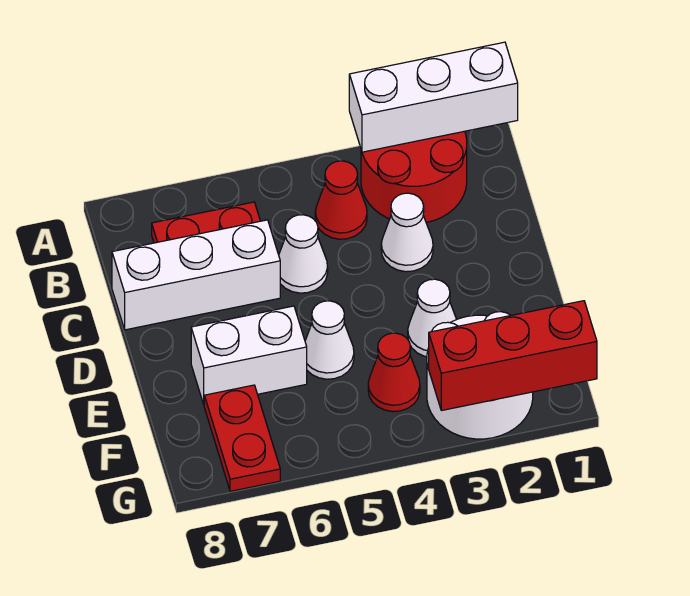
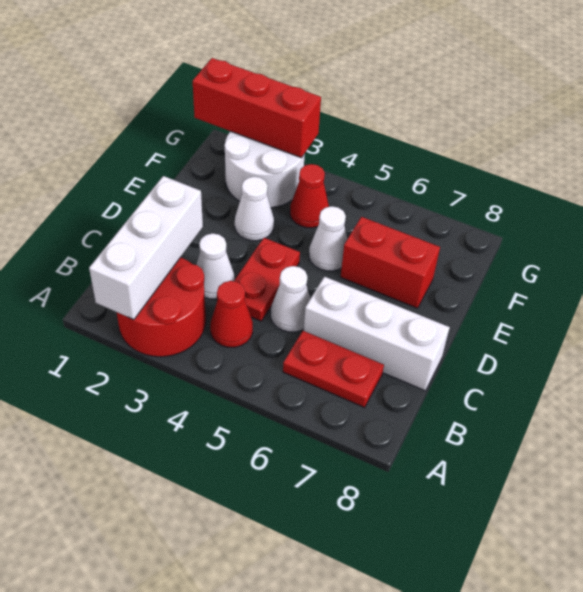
white 1x3 brick [349,42,518,152] -> white 1x3 brick turned to [89,176,203,320]
white 1x2 brick [191,306,307,404] -> red 1x2 brick [341,217,440,308]
red 1x2 plate [204,385,280,491] -> red 1x2 plate moved to [234,238,300,321]

